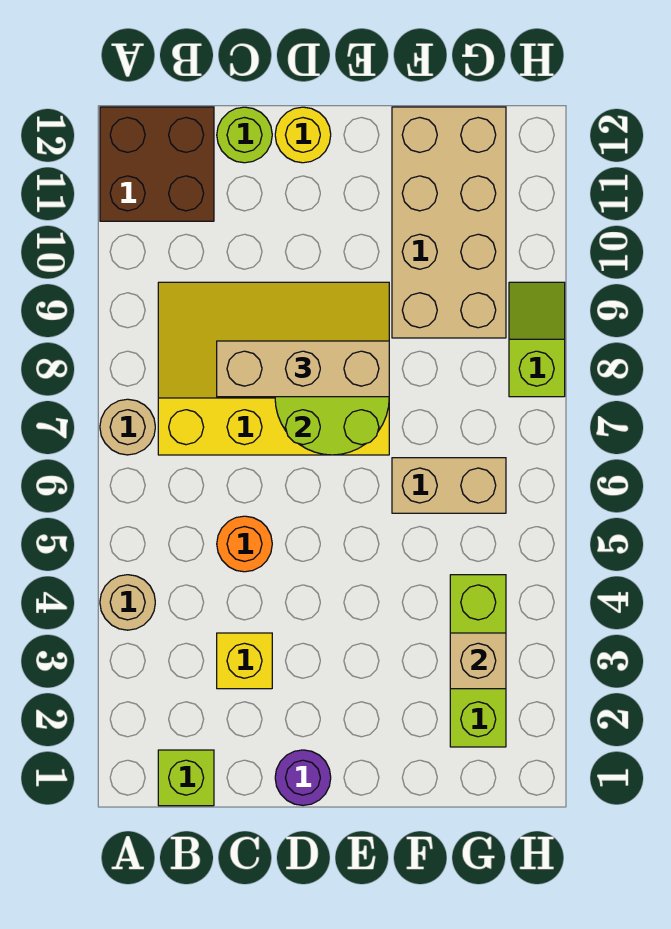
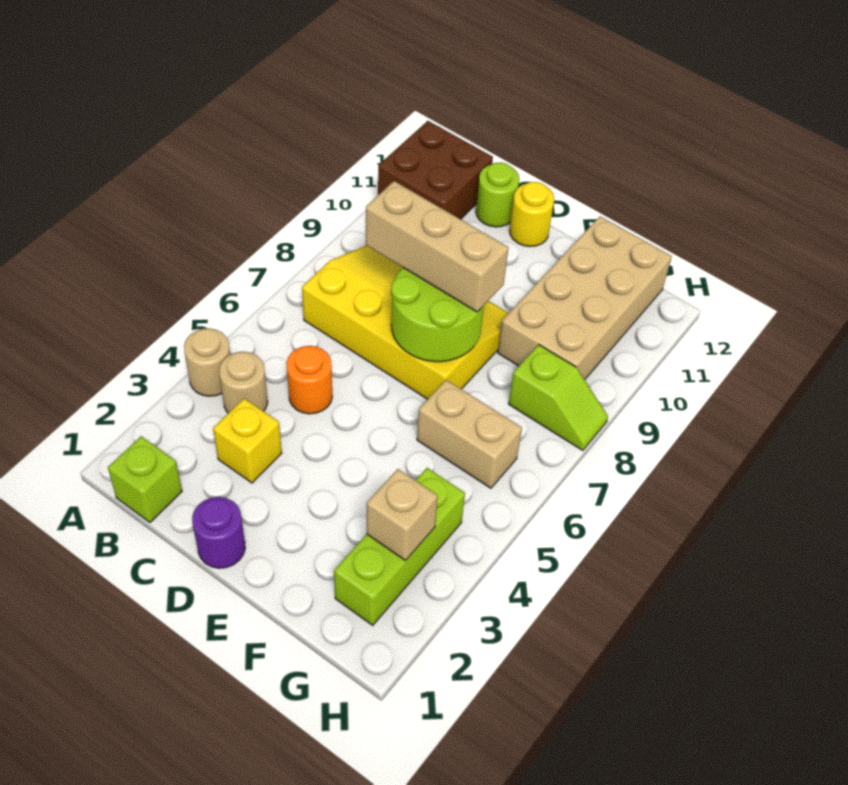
tan 1x1 round brick [100,399,155,455] -> tan 1x1 round brick moved to [219,352,268,413]
lime 1x2 slope [509,282,565,397] -> lime 1x2 slope turned to [509,345,608,451]

